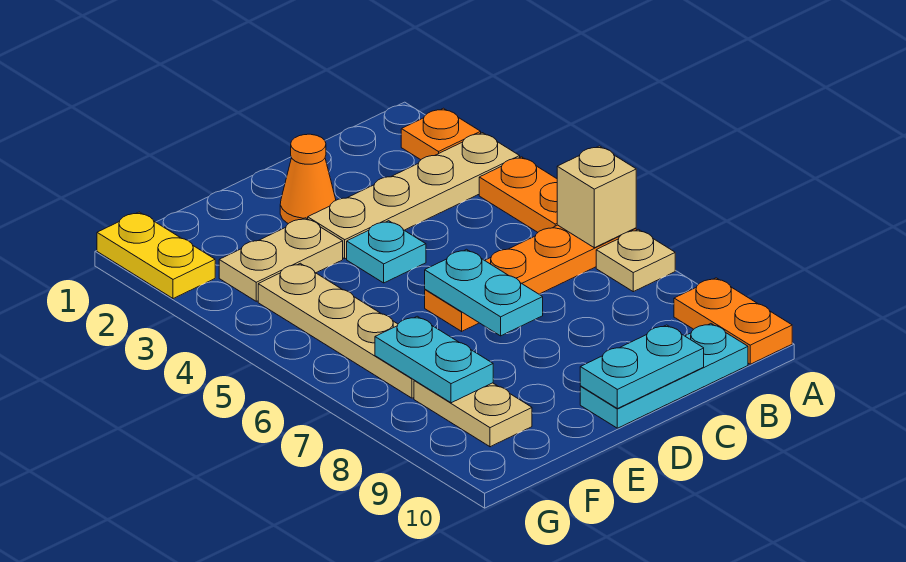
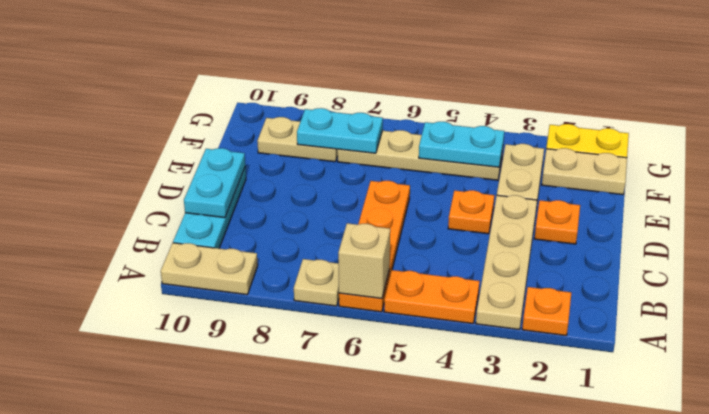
orange 1x2 plate [674,278,792,364] -> tan 1x2 plate [161,243,258,295]
orange 1x1 cone [280,134,336,224] -> orange 1x1 plate [534,200,580,244]
cyan 1x1 plate [347,221,426,283] -> orange 1x1 plate [448,190,494,234]
cyan 1x2 plate [425,249,543,336] -> cyan 1x2 plate moved to [419,122,504,167]
none -> tan 1x2 plate [542,148,627,195]

